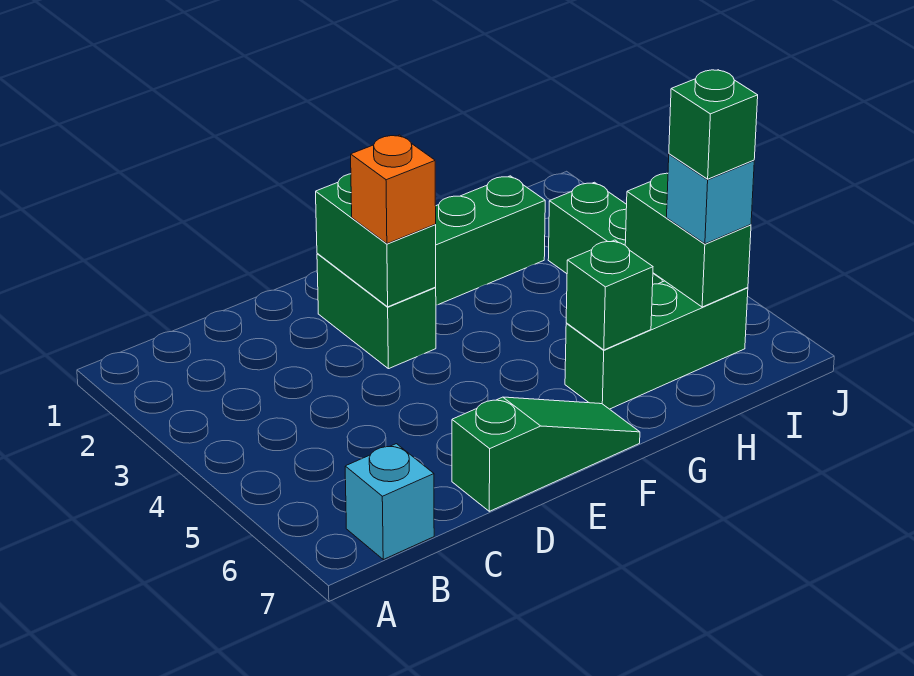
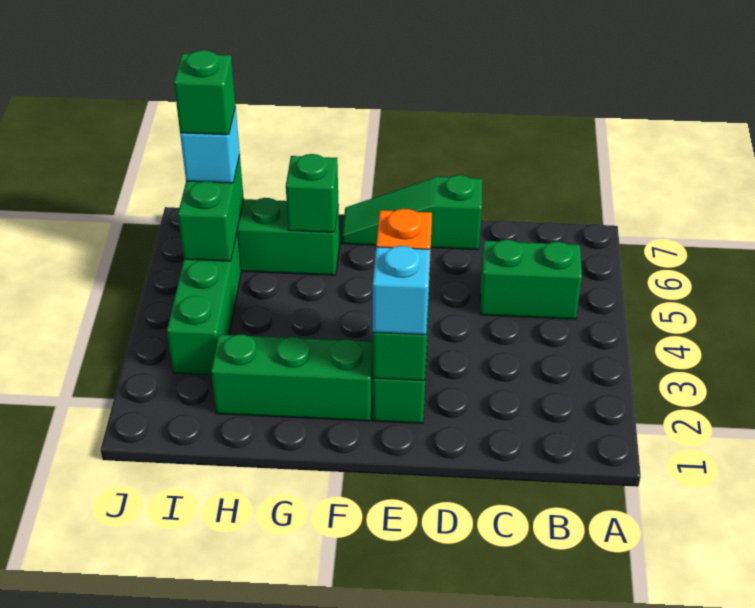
none -> green 1x2 brick [480,240,582,319]
cyan 1x1 brick [345,444,434,560] -> cyan 1x1 brick moved to [373,246,430,335]

